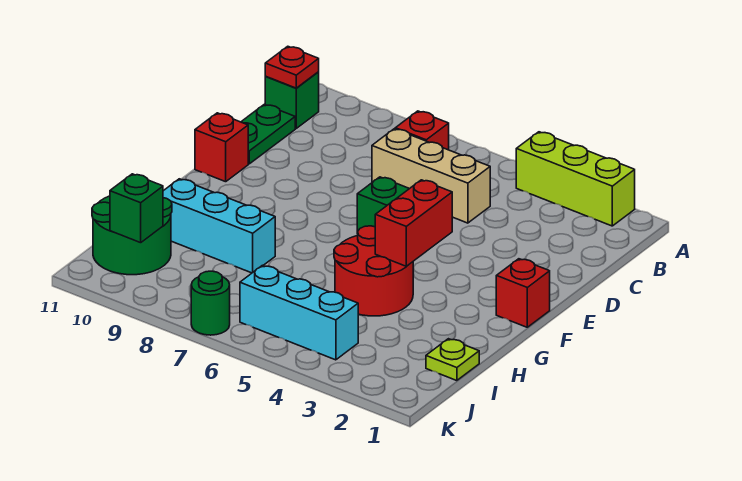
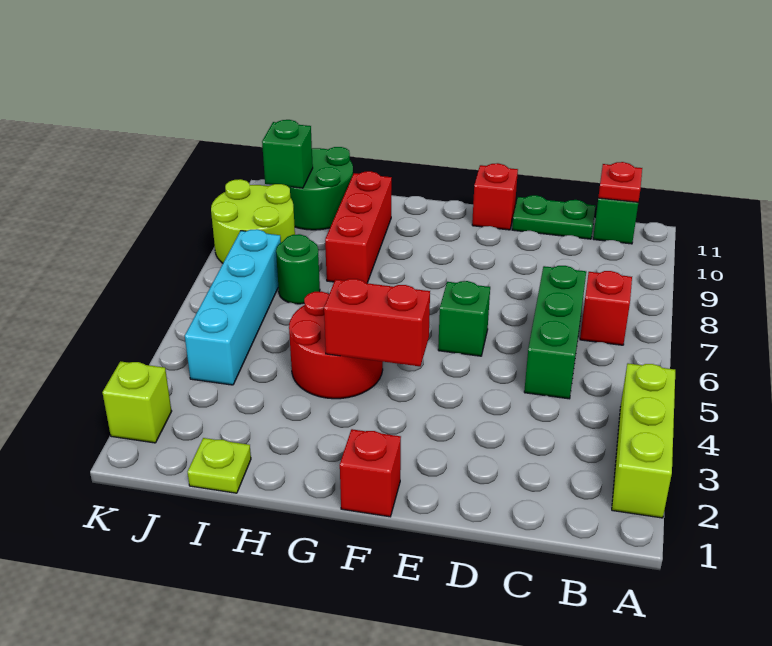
tan 1x3 brick [372,129,490,223] -> green 1x3 brick [524,266,586,399]
cyan 1x3 brick [163,179,275,273] -> red 1x3 brick [325,171,392,283]
cyan 1x3 brick [240,265,358,360] -> cyan 1x4 brick [185,229,281,385]
none -> lime 2x2 round brick [211,179,295,263]
none -> lime 1x1 brick [102,361,172,443]
green 1x1 round brick [191,271,230,335] -> green 1x1 round brick moved to [276,234,320,304]

